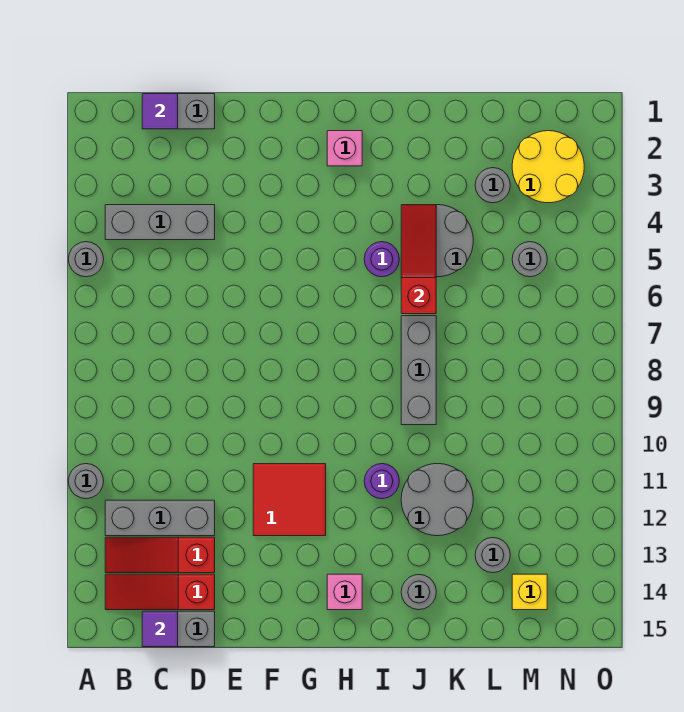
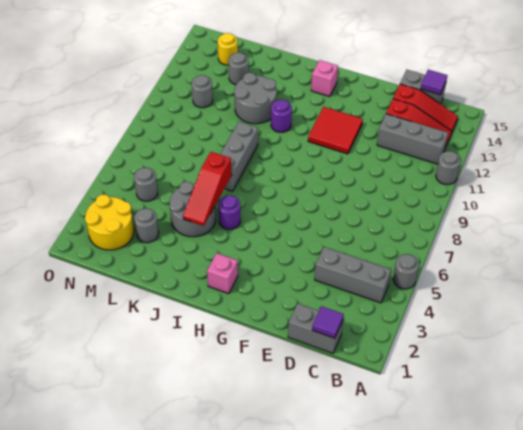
grey 1x1 round brick [401,575,436,610] -> grey 1x1 round brick moved to [192,75,213,108]
yellow 1x1 brick [512,574,547,610] -> yellow 1x1 round brick [218,33,238,65]

